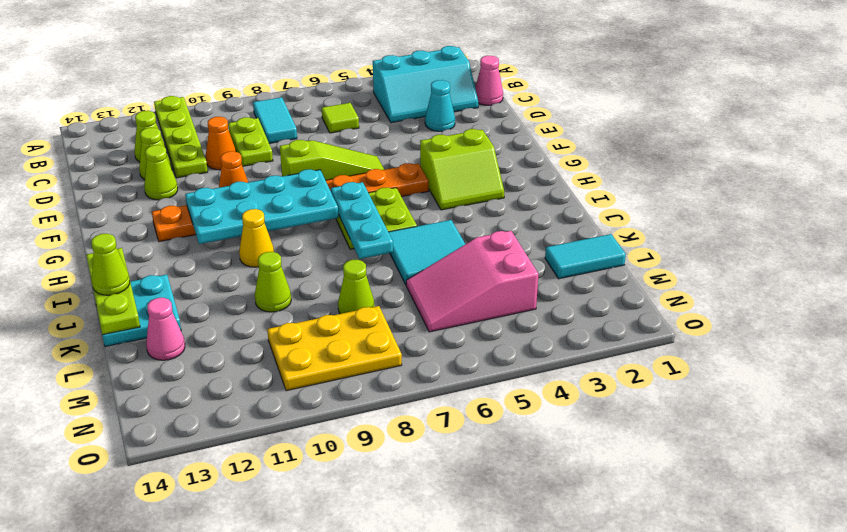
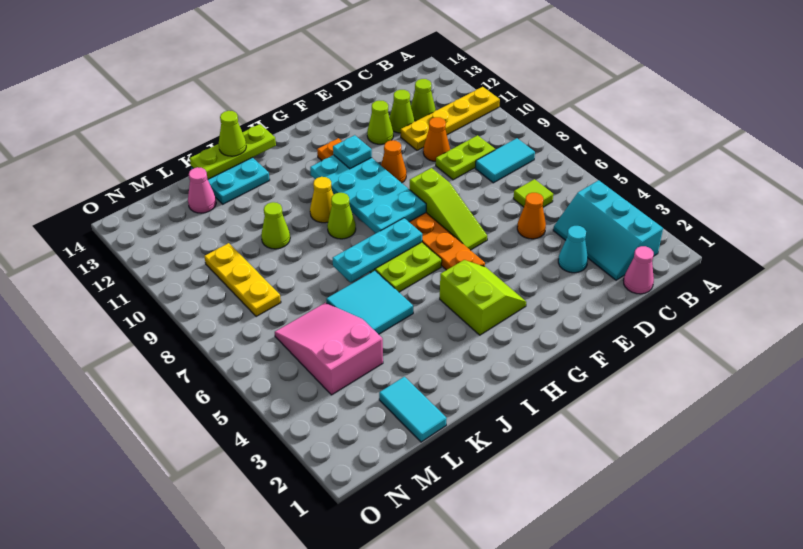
lime 1x4 plate [154,96,208,178] -> yellow 1x4 plate [401,87,500,151]
none -> orange 1x1 cone [517,193,546,239]
lime 2x2 slope [420,129,504,210] -> lime 2x2 slope turned to [440,260,526,335]
none -> cyan 1x1 plate [333,135,372,169]
lime 1x1 cone [338,260,375,314] -> lime 1x1 cone moved to [327,193,356,239]
yellow 2x3 plate [267,306,402,391] -> yellow 1x3 plate [204,243,281,317]

